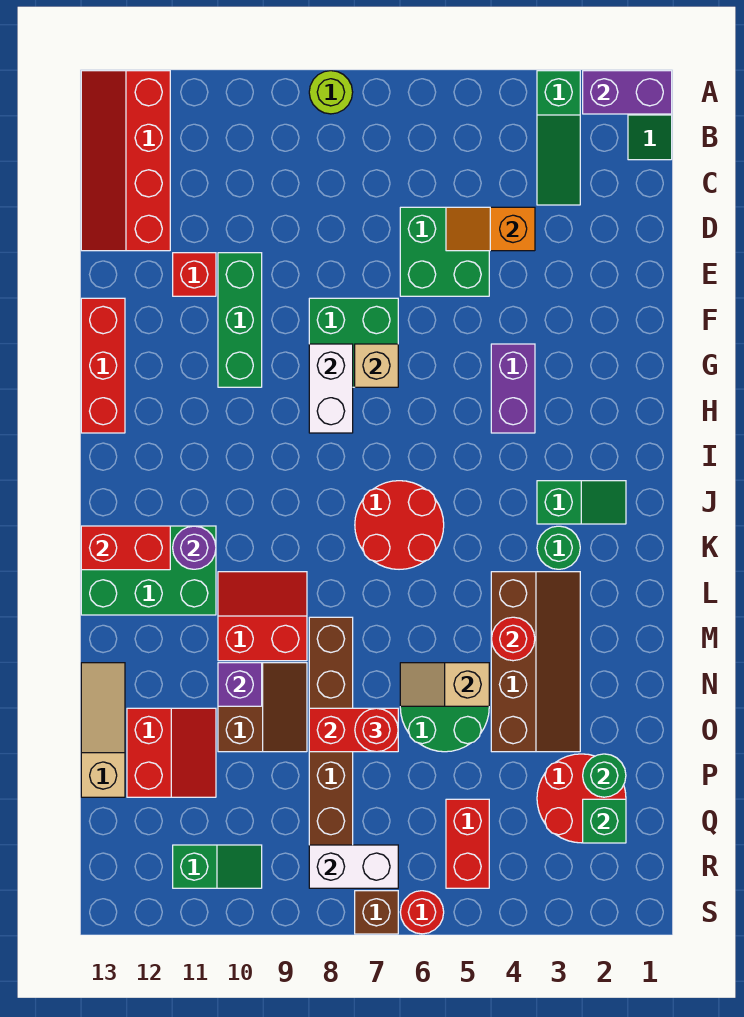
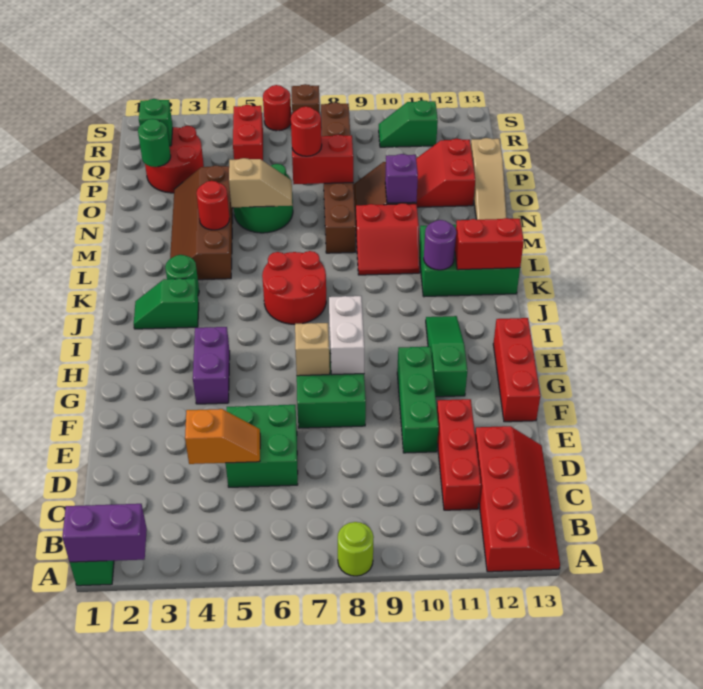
green 1x3 slope [537,71,580,205] -> green 1x3 slope moved to [426,316,467,397]
red 1x1 brick [173,253,216,296] -> red 1x3 brick [437,399,481,510]
white 1x2 brick [309,845,398,888] -> none

